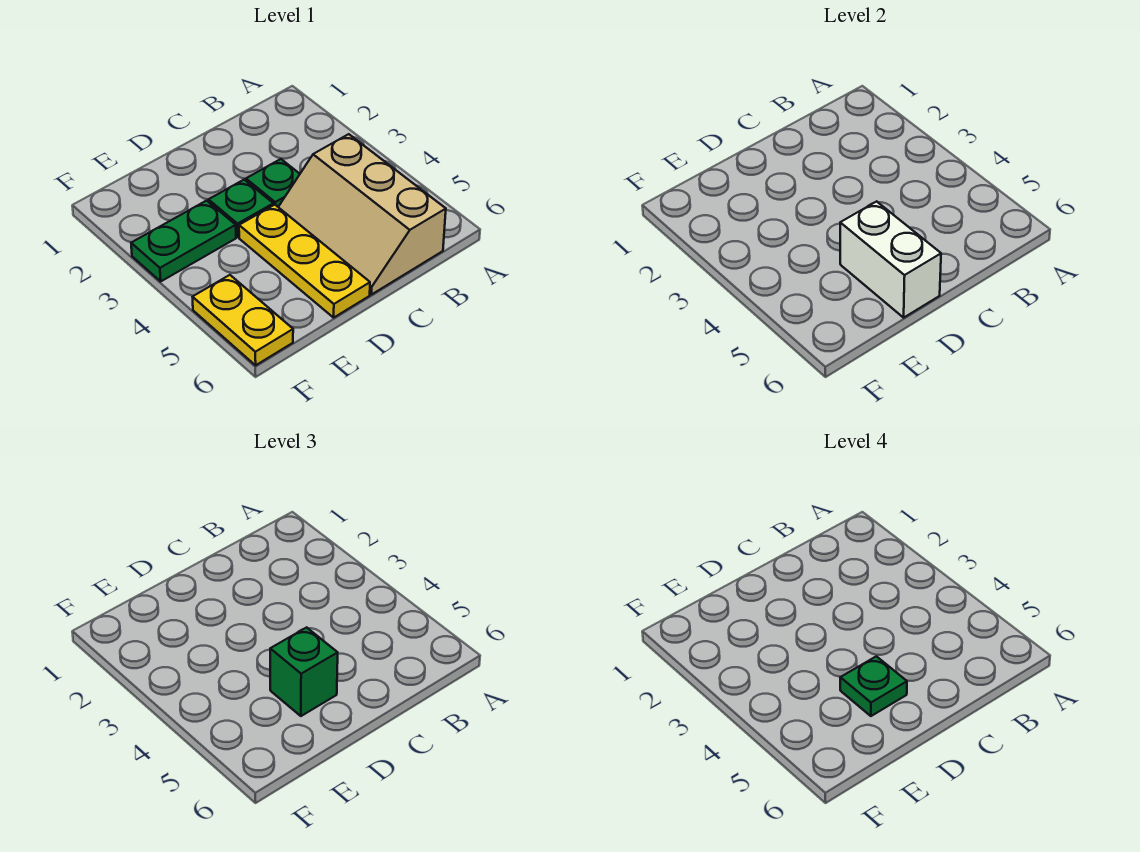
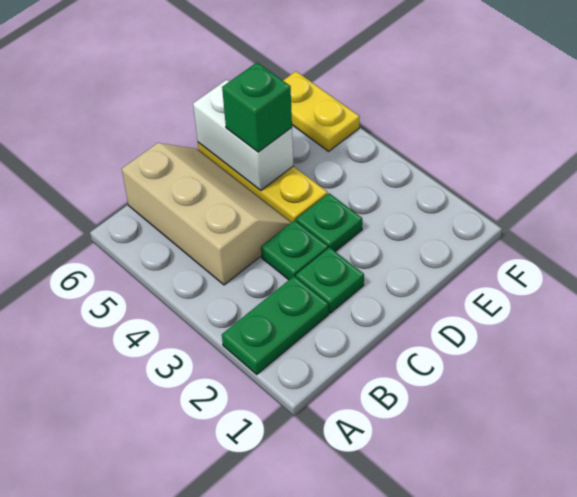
green 1x1 plate [840,656,907,716] -> green 1x1 plate moved to [296,247,364,313]
green 1x2 plate [131,201,236,281] -> green 1x2 plate moved to [222,276,329,374]

